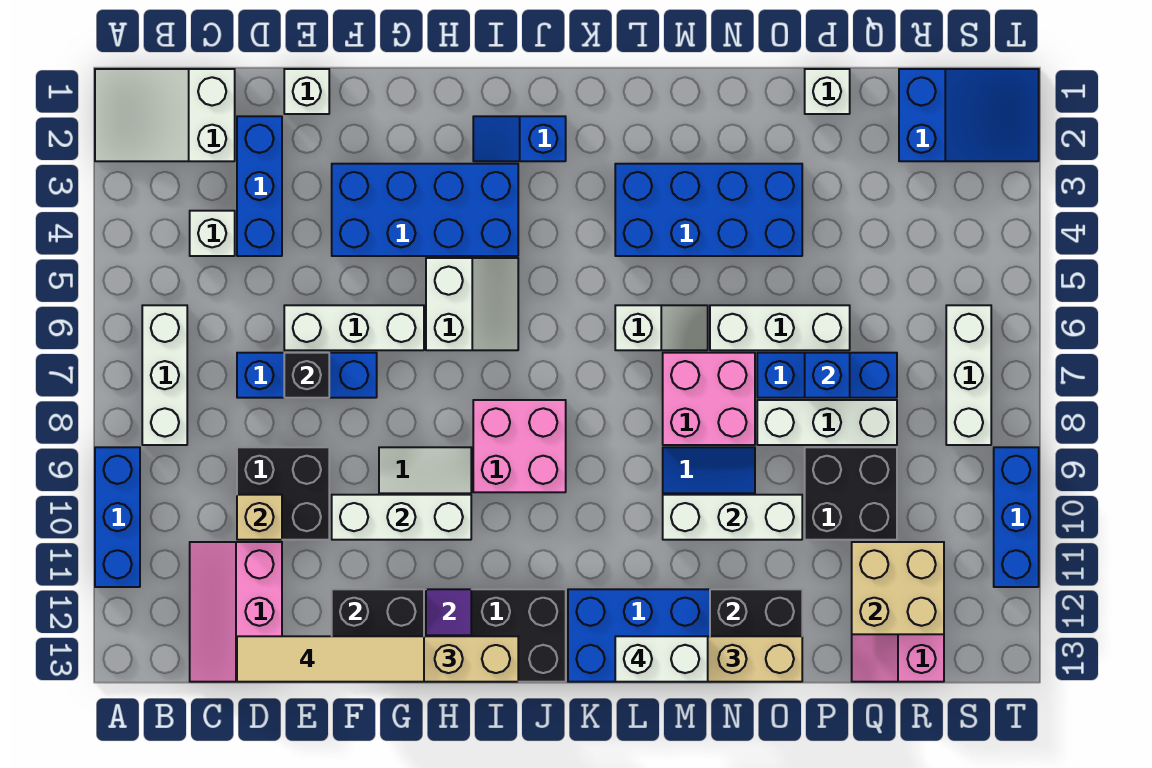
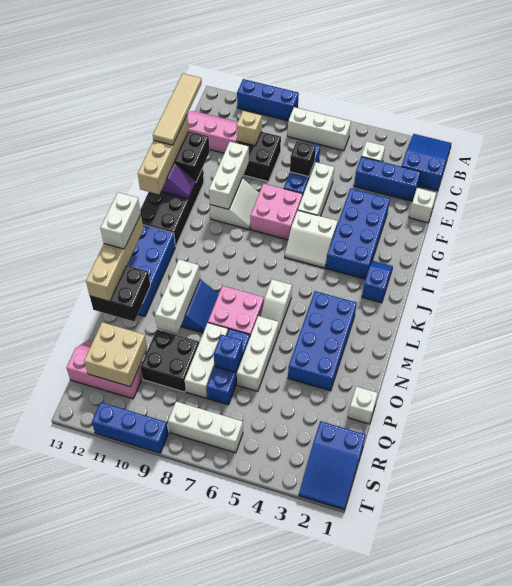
white 2x3 slope [95,69,235,161] -> blue 2x3 slope [402,134,451,191]
pink 2x2 brick [473,400,566,492] -> pink 2x2 brick moved to [250,184,303,240]

